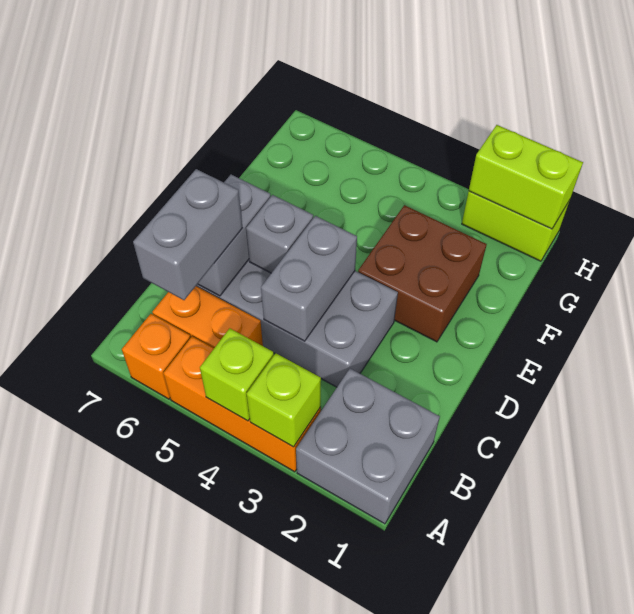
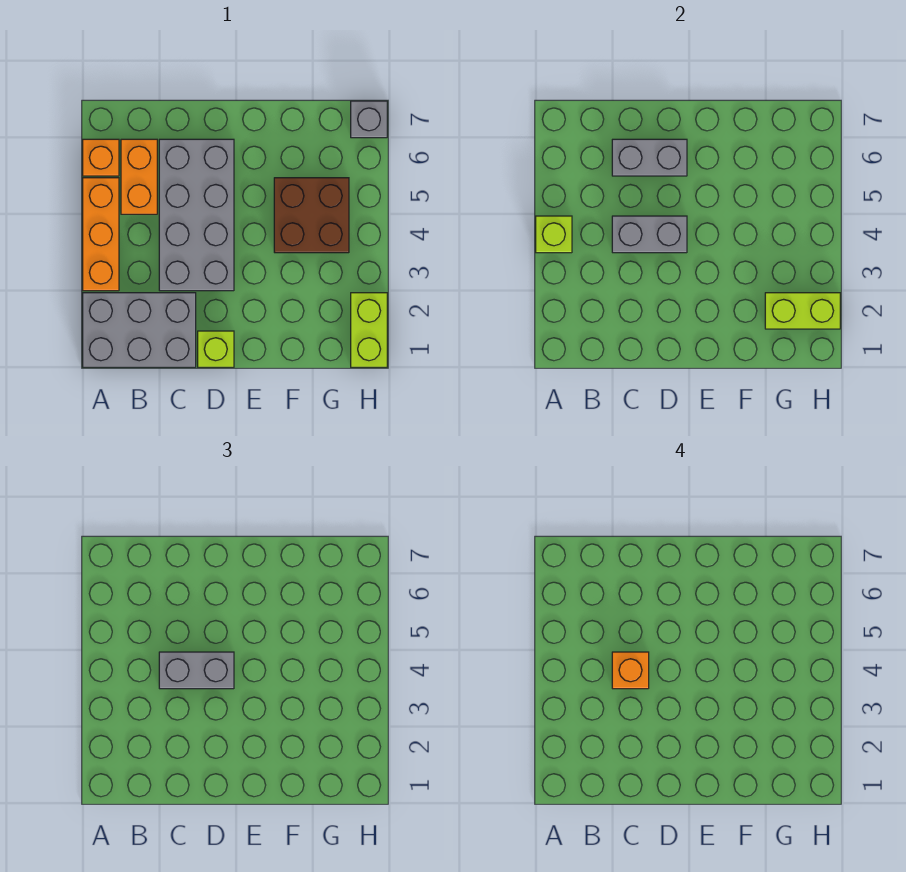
grey 2x2 brick [296,369,440,524] -> grey 2x3 brick [83,293,196,367]
lime 1x1 brick [246,353,321,447] -> lime 1x1 brick moved to [198,331,234,367]
grey 1x2 brick [133,169,242,300] -> grey 1x2 brick moved to [159,652,234,689]
none -> orange 1x1 brick [612,652,649,689]
grey 1x1 brick [246,195,313,273] -> grey 1x1 brick moved to [351,101,387,138]
brown 2x2 brick [358,205,487,342] -> brown 2x2 brick moved to [274,178,349,253]
lime 1x2 brick [469,125,583,229] -> lime 1x2 brick turned to [765,293,840,329]

